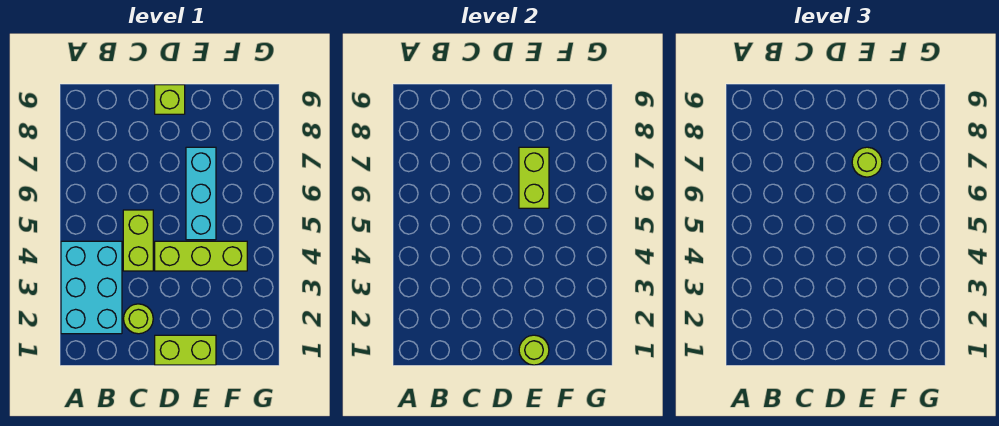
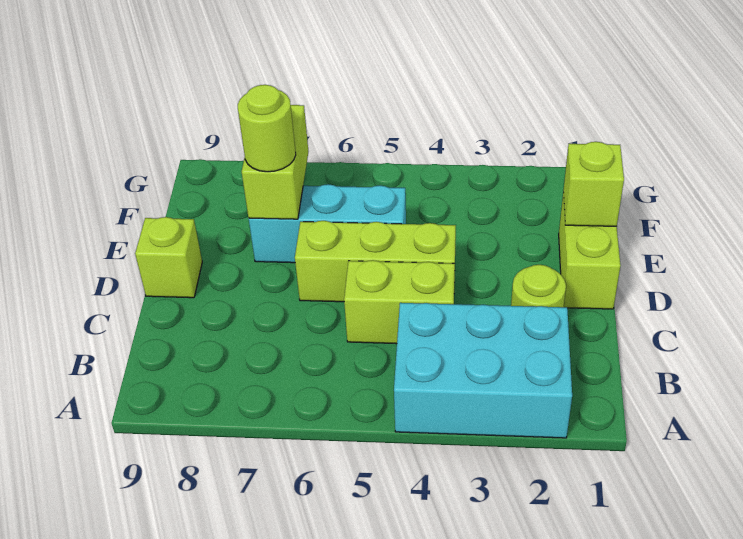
lime 1x3 brick [155,241,247,271] -> lime 1x3 brick turned to [295,221,456,302]
lime 1x1 round brick [519,335,549,365] -> lime 1x1 brick [563,142,624,226]
lime 1x2 brick [519,147,549,208] -> lime 1x2 brick turned to [242,105,308,219]

